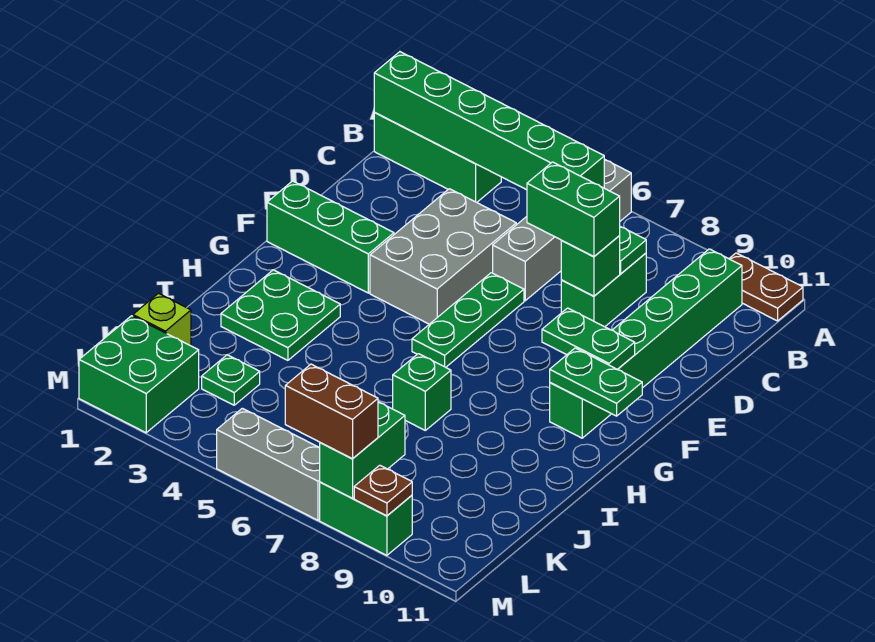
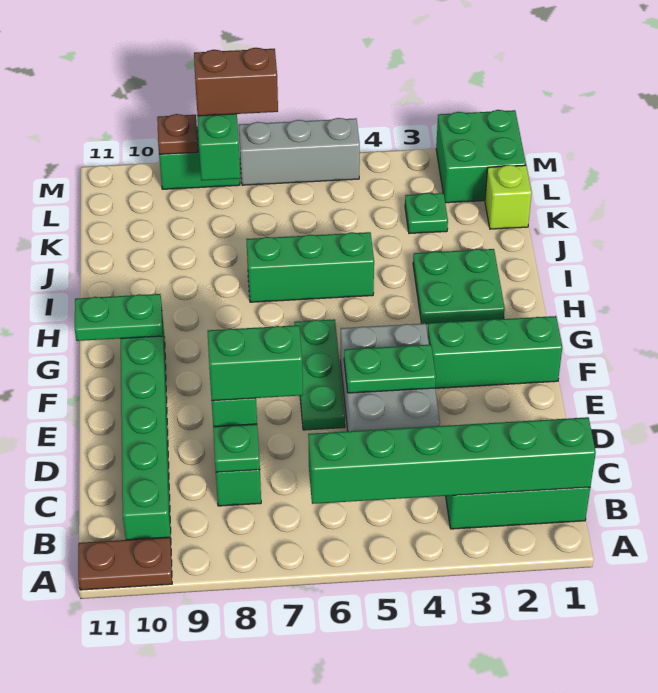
grey 1x4 brick [493,159,631,301] -> none
green 1x2 plate [542,308,635,369] -> green 1x2 plate moved to [344,345,436,393]
green 1x1 brick [393,354,451,430] -> green 1x3 brick [246,232,374,302]

